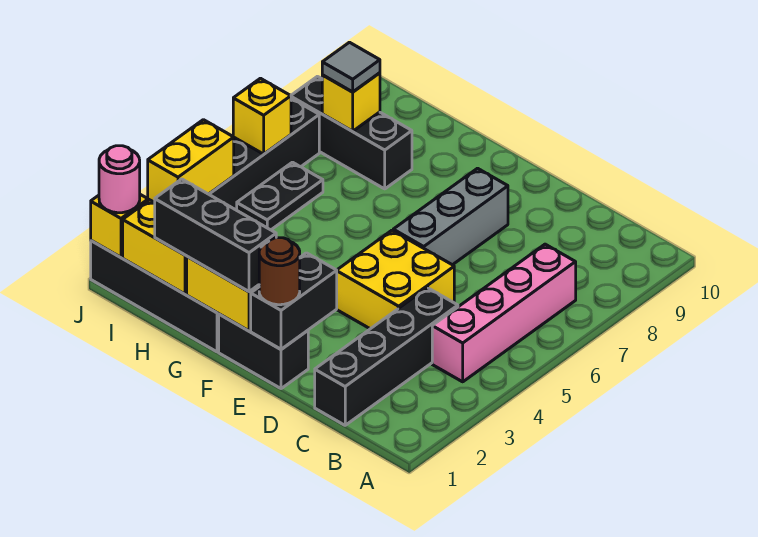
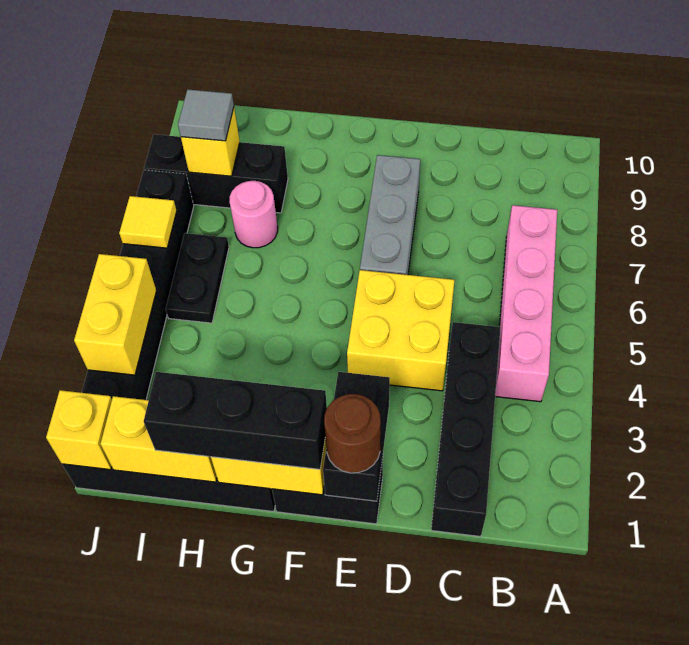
pink 1x1 round brick [99,146,140,213] -> pink 1x1 round brick moved to [229,181,278,248]
yellow 1x1 brick [233,78,291,154] -> yellow 1x1 tile [119,196,177,248]

